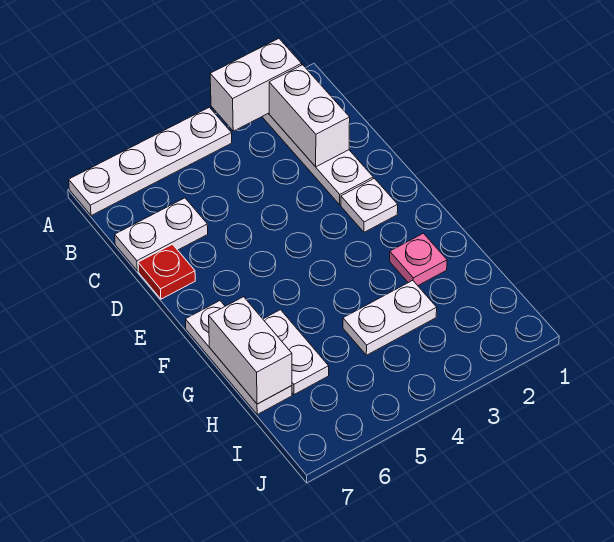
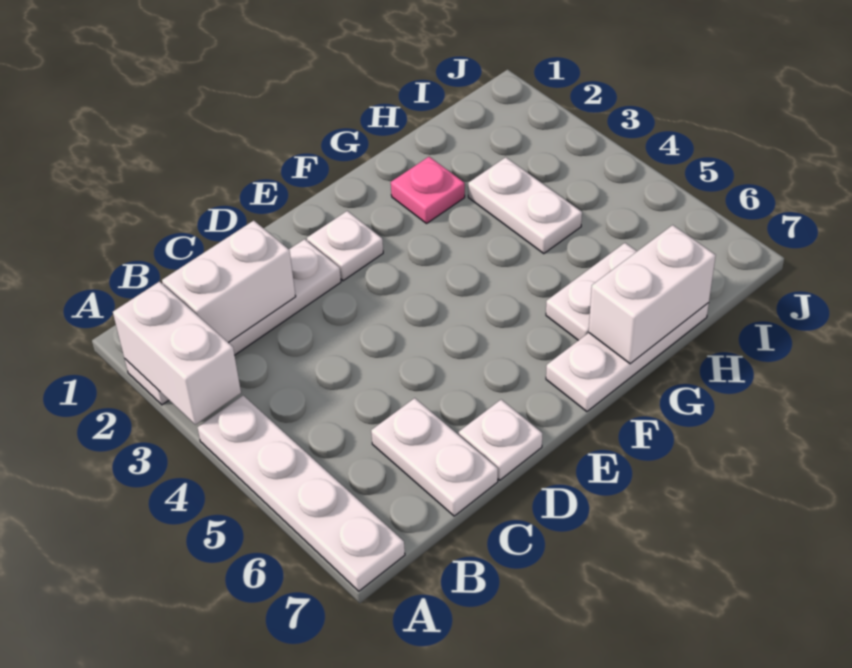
red 1x1 plate [138,244,195,299] -> white 1x1 plate [459,400,542,480]

